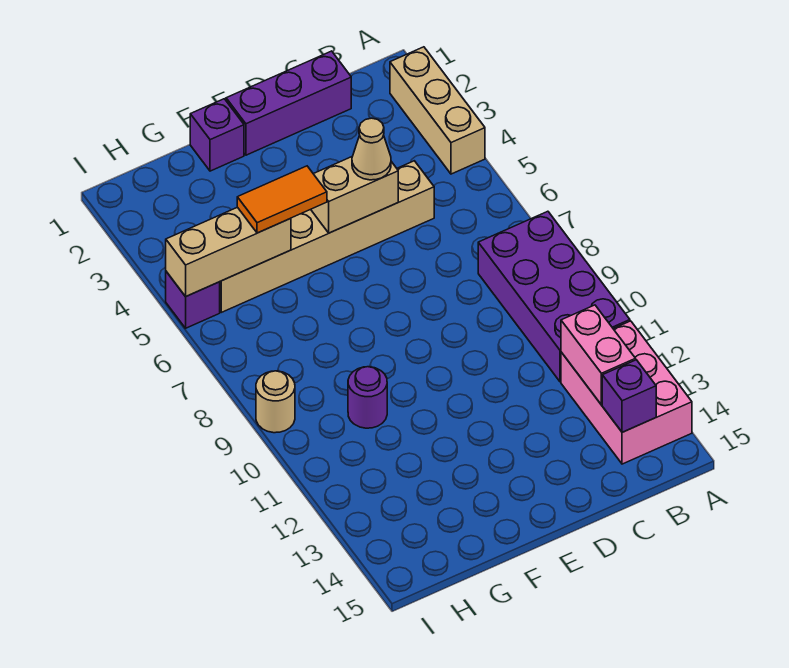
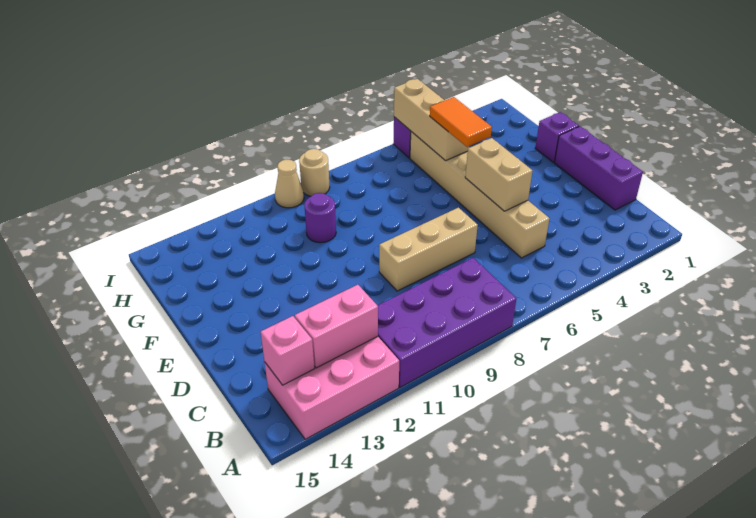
tan 1x3 brick [390,47,485,174] -> tan 1x3 brick moved to [379,208,478,291]
purple 1x1 brick [602,360,656,432] -> pink 1x1 brick [261,316,314,385]
tan 1x1 cone [352,118,391,180] -> tan 1x1 cone moved to [275,160,304,208]

